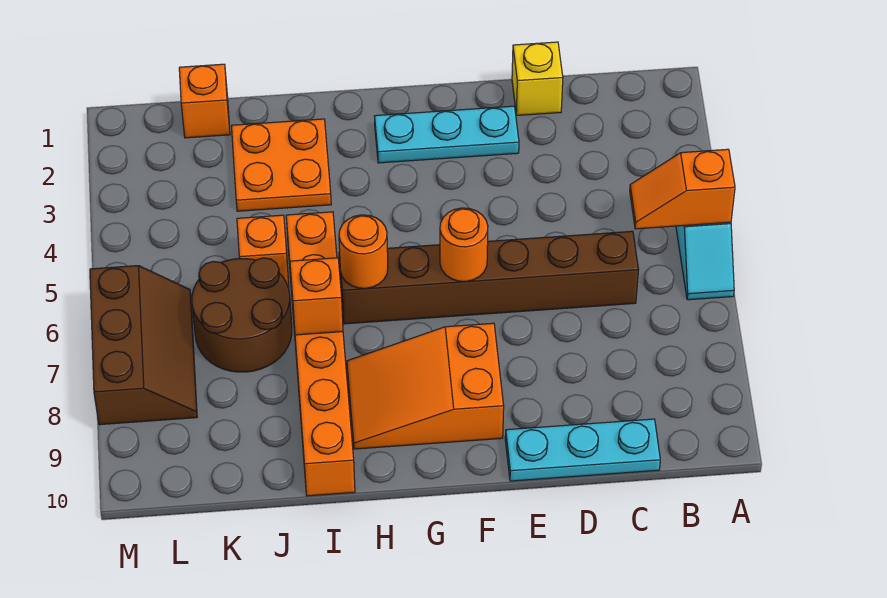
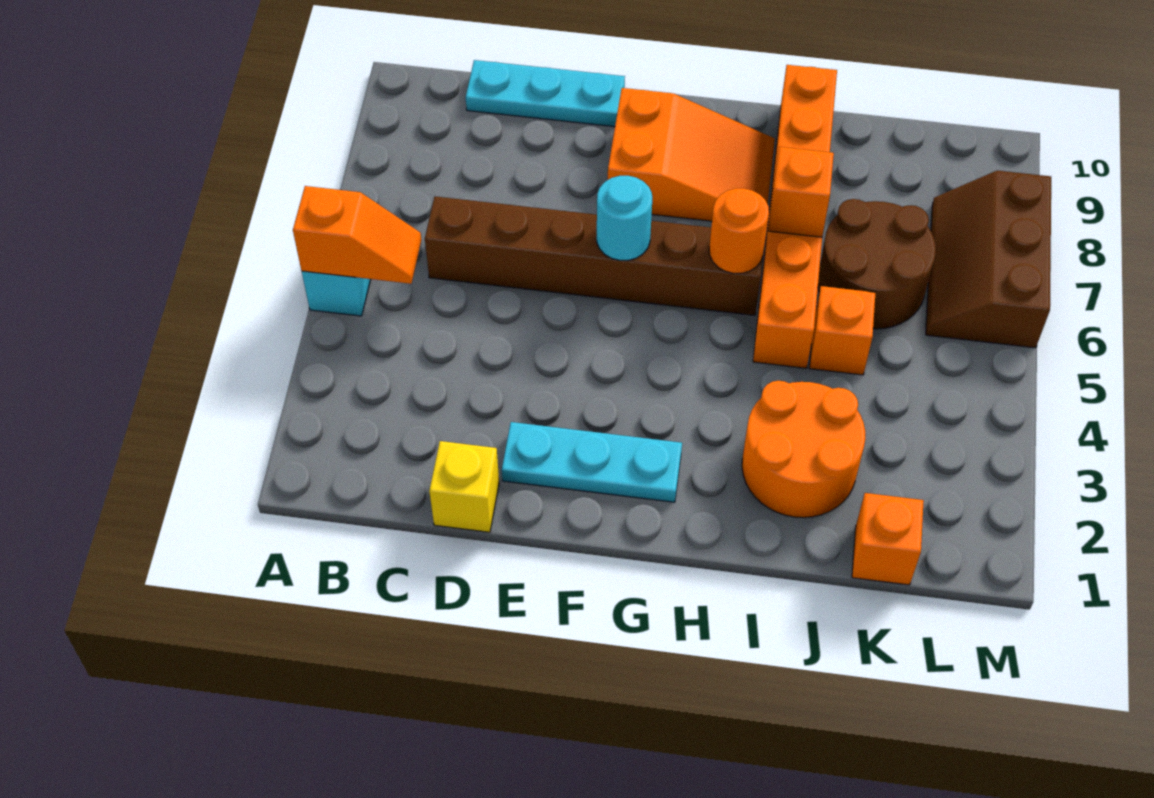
orange 1x1 round brick [440,208,488,281] -> cyan 1x1 round brick [597,176,652,260]
orange 2x2 plate [232,119,331,211] -> orange 2x2 round brick [742,381,865,518]

